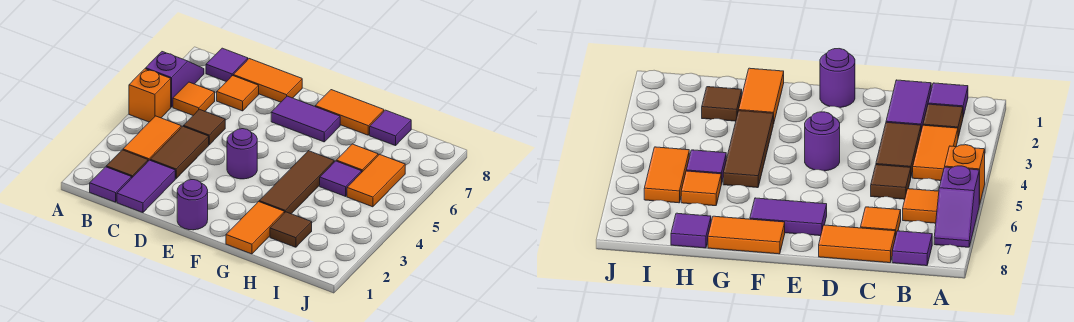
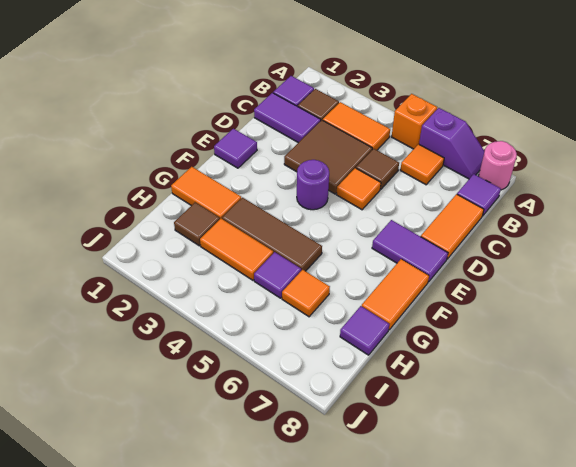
none -> pink 1x1 round brick [479,141,517,190]
brown 1x2 tile [150,126,209,179] -> brown 2x2 tile [284,120,372,194]
orange 1x1 tile [217,76,259,111] -> orange 1x1 tile moved to [336,168,381,210]
purple 1x1 round brick [177,180,208,230] -> purple 1x1 tile [214,129,257,168]
purple 1x2 tile [271,96,340,142] -> purple 1x2 tile turned to [372,220,448,282]
orange 1x2 tile [347,154,405,207] -> orange 1x2 tile moved to [200,219,273,280]

